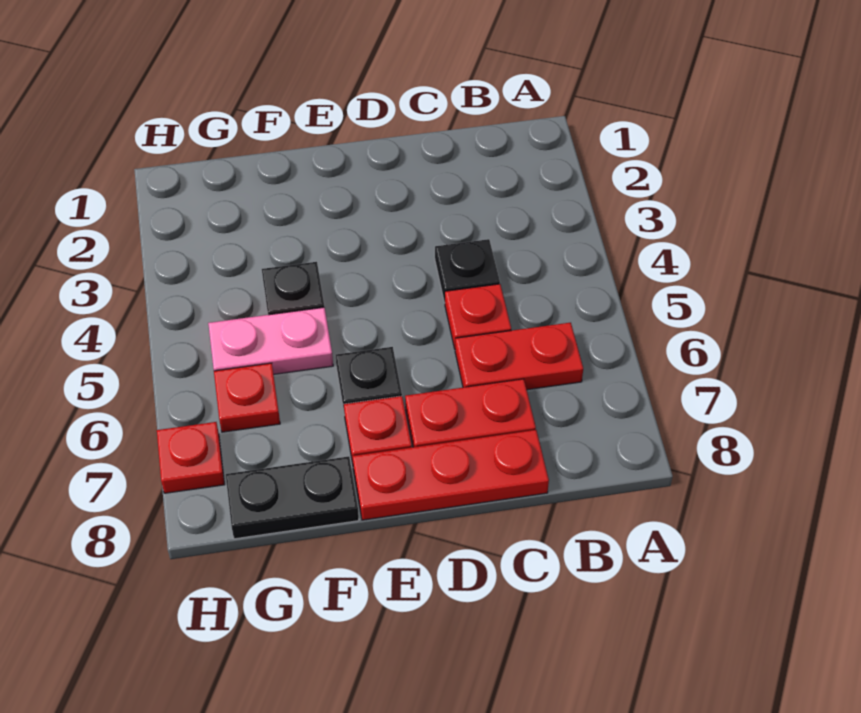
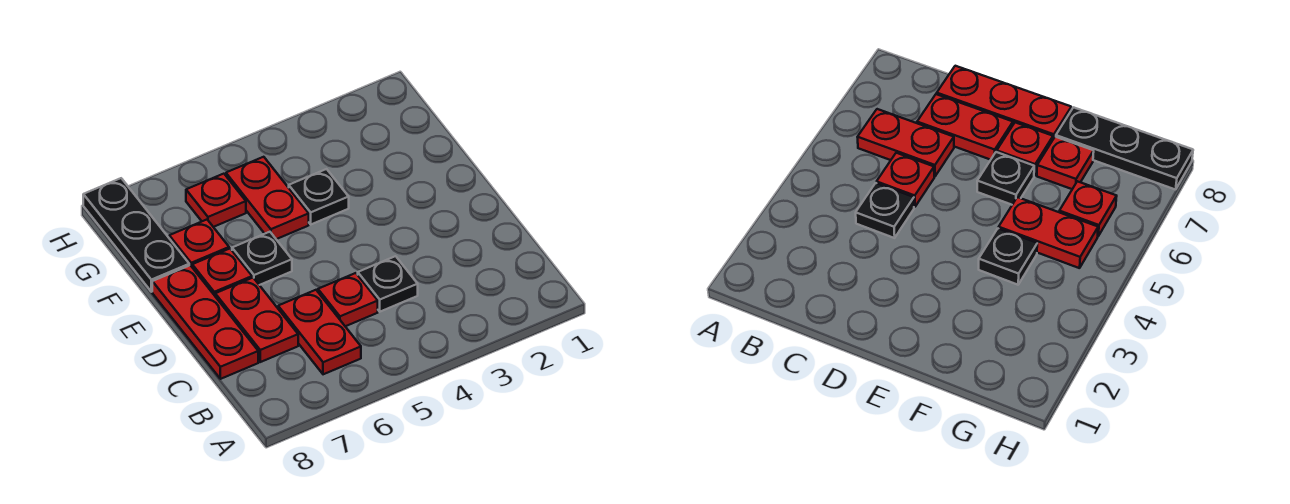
pink 1x2 plate [208,307,333,374] -> red 1x2 plate [226,157,309,239]
black 1x2 plate [226,456,359,539] -> black 1x3 plate [83,178,189,292]
red 1x1 plate [157,422,225,493] -> red 1x1 plate moved to [169,220,229,267]

